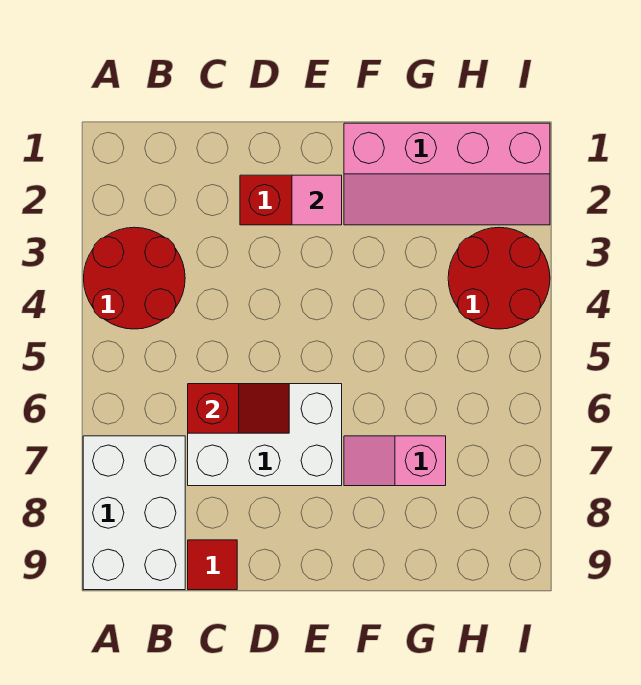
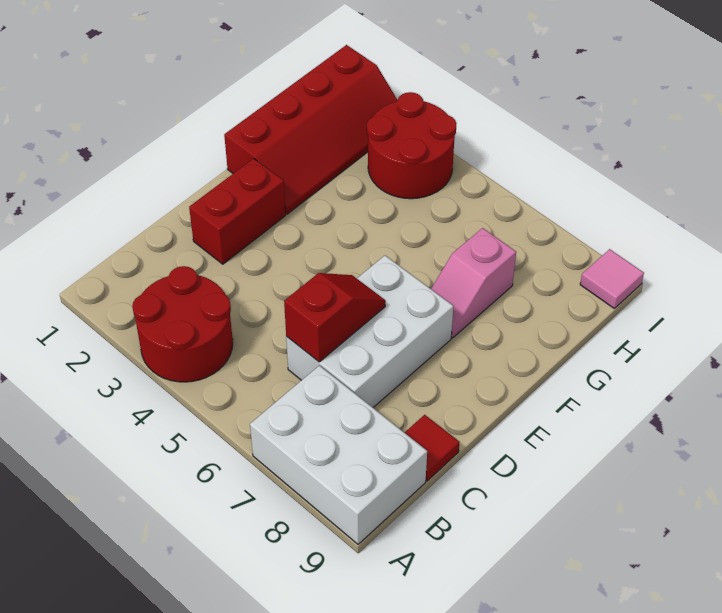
pink 1x1 tile [292,175,342,225] -> pink 1x1 tile moved to [580,249,644,308]
pink 2x4 slope [344,123,550,225] -> red 2x4 slope [224,45,397,214]

